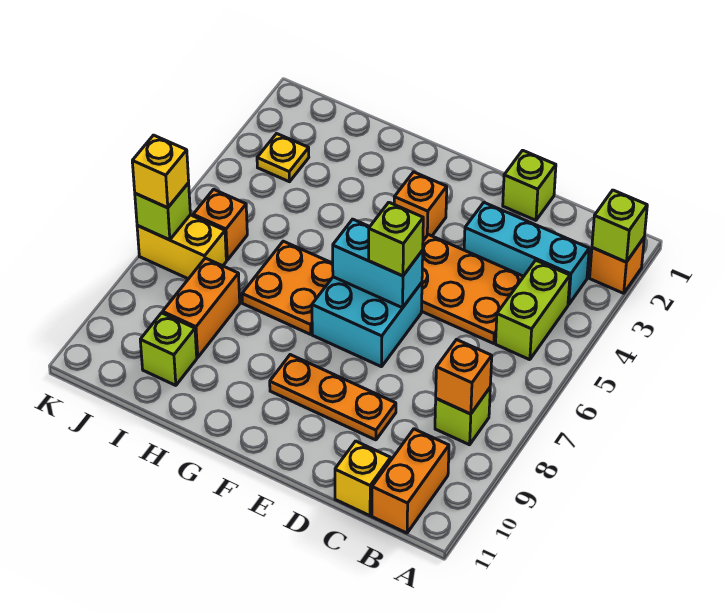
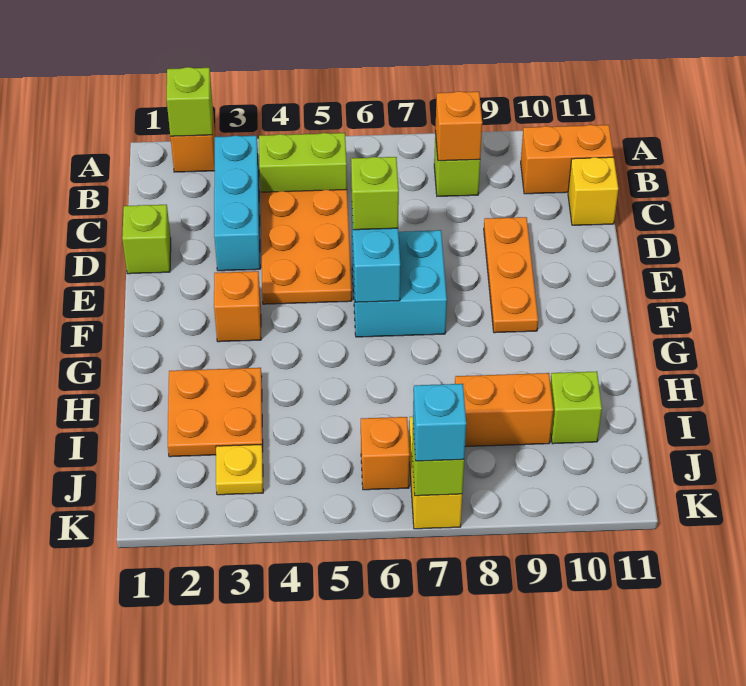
orange 2x2 plate [242,241,333,334] -> orange 2x2 plate moved to [168,368,263,457]
yellow 1x1 brick [132,135,189,208] -> cyan 1x1 brick [413,384,466,461]

